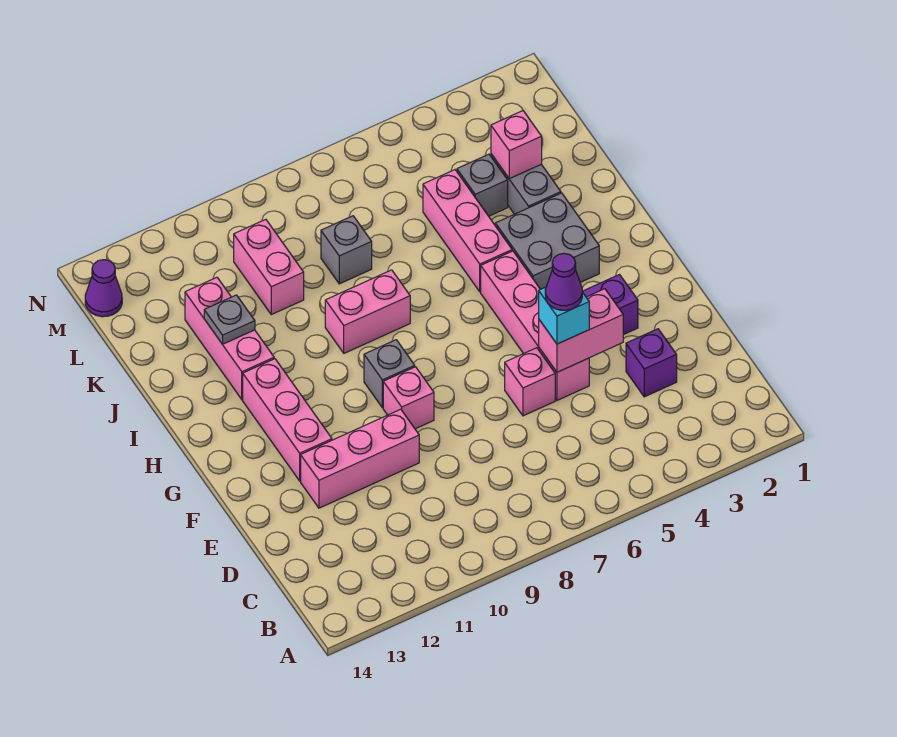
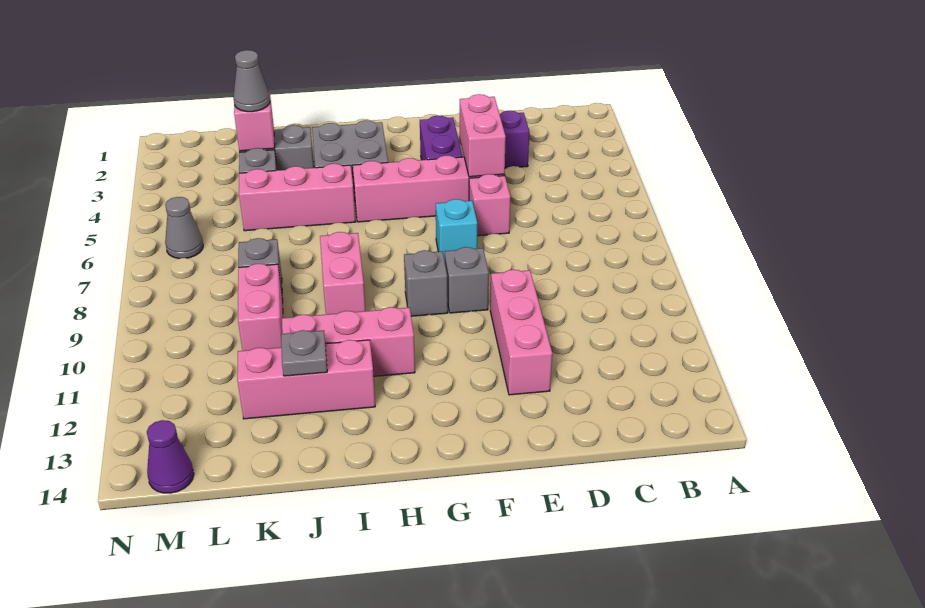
cyan 1x1 brick [539,287,589,344] -> cyan 1x1 brick moved to [436,199,477,261]
purple 1x1 cone [545,253,582,310] -> none
pink 1x1 brick [383,367,434,429] -> grey 1x1 brick [445,247,489,313]
pink 1x3 brick [243,359,332,481] -> pink 1x3 brick moved to [282,307,415,376]
none -> grey 1x1 cone [233,50,270,112]
pink 1x2 brick [234,219,304,315] -> pink 1x2 brick turned to [238,264,283,351]
none -> grey 1x1 cone [165,197,203,259]

